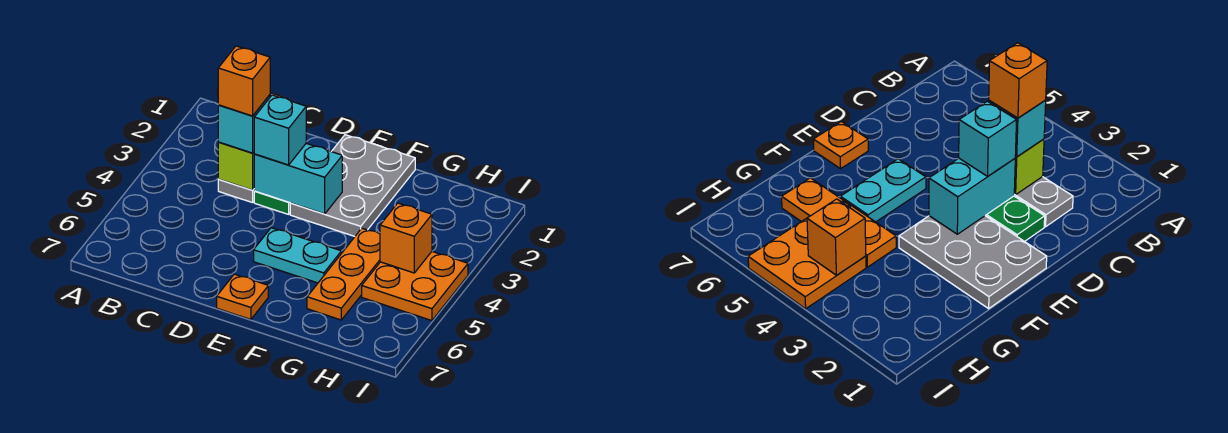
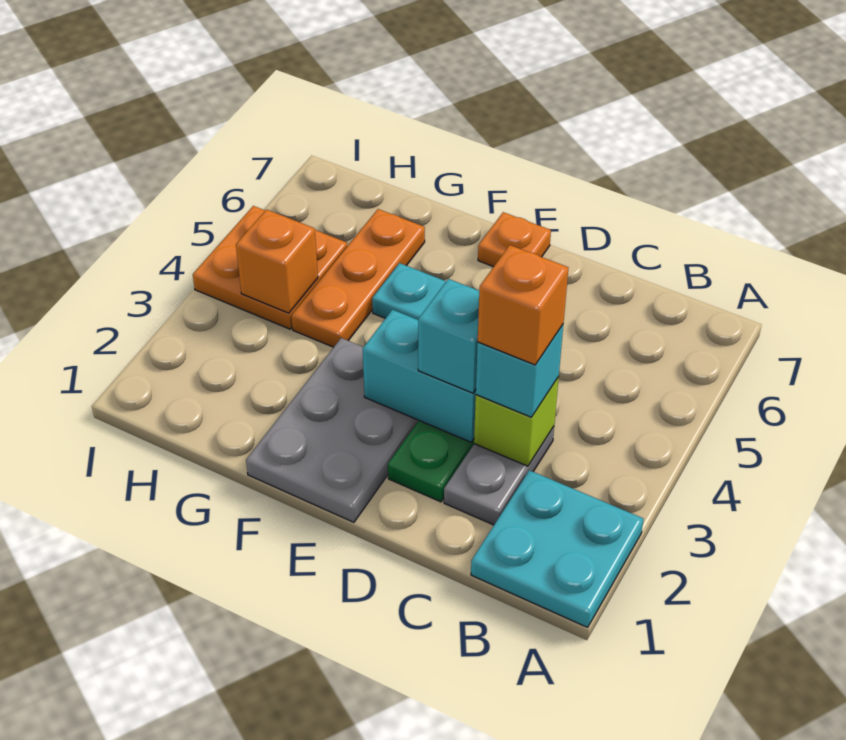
none -> cyan 2x2 plate [471,470,644,627]

